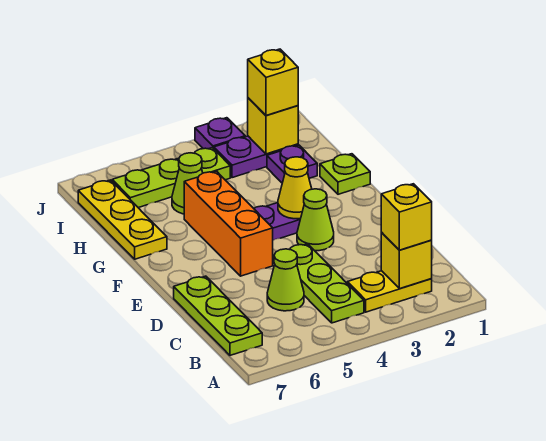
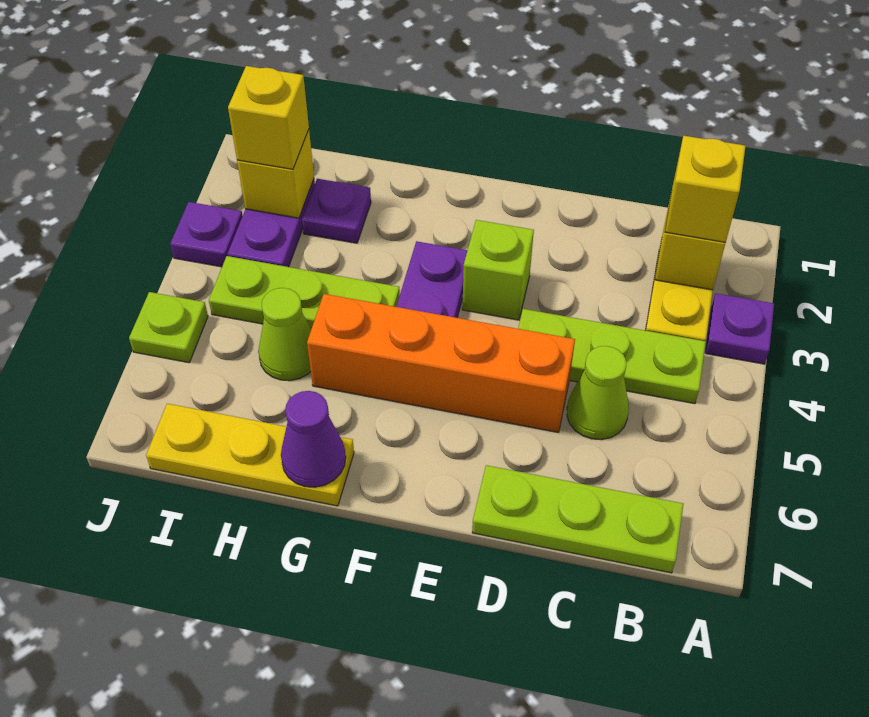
none -> purple 1x1 plate [705,293,774,364]
lime 1x1 cone [297,189,334,251] -> lime 1x1 brick [462,220,534,320]
orange 1x3 brick [184,171,273,276] -> orange 1x4 brick [307,294,575,433]
yellow 1x1 cone [278,157,312,219] -> none
lime 1x1 plate [320,154,370,194] -> lime 1x1 plate moved to [129,292,208,363]
none -> purple 1x1 cone [281,391,346,487]
lime 1x3 plate [112,148,230,208] -> lime 1x3 plate turned to [209,256,400,329]

